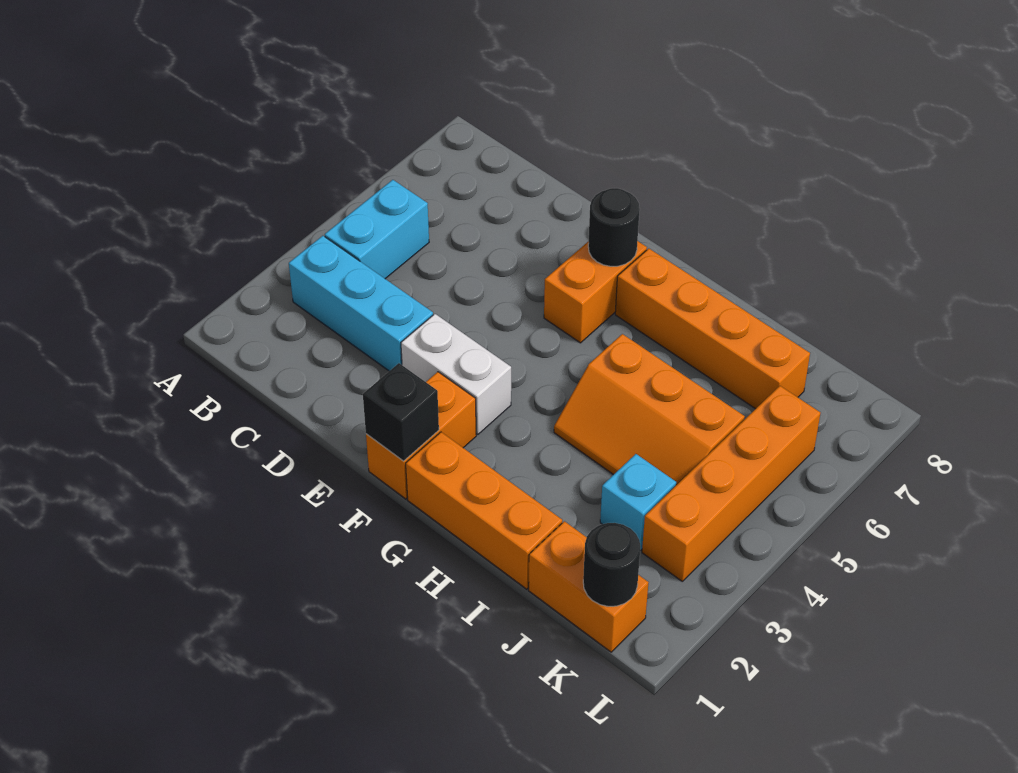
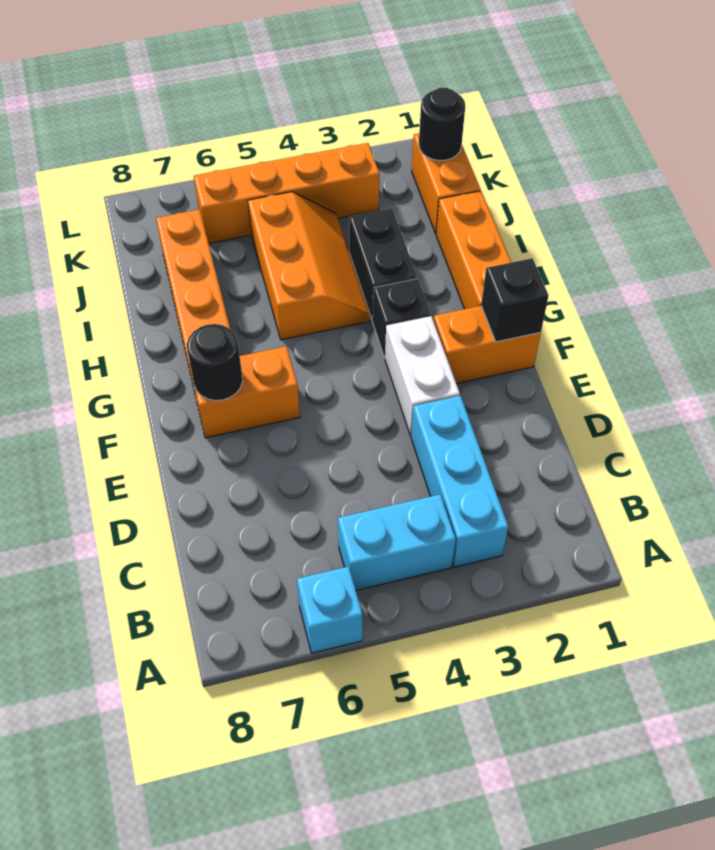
none -> black 1x1 brick [373,279,431,358]
none -> black 1x2 brick [349,208,417,321]
cyan 1x1 brick [600,454,676,551] -> cyan 1x1 brick moved to [297,566,362,653]

